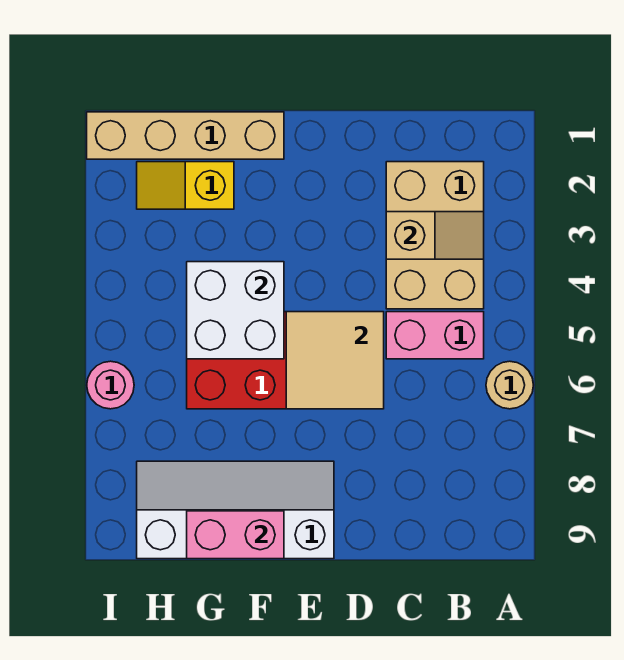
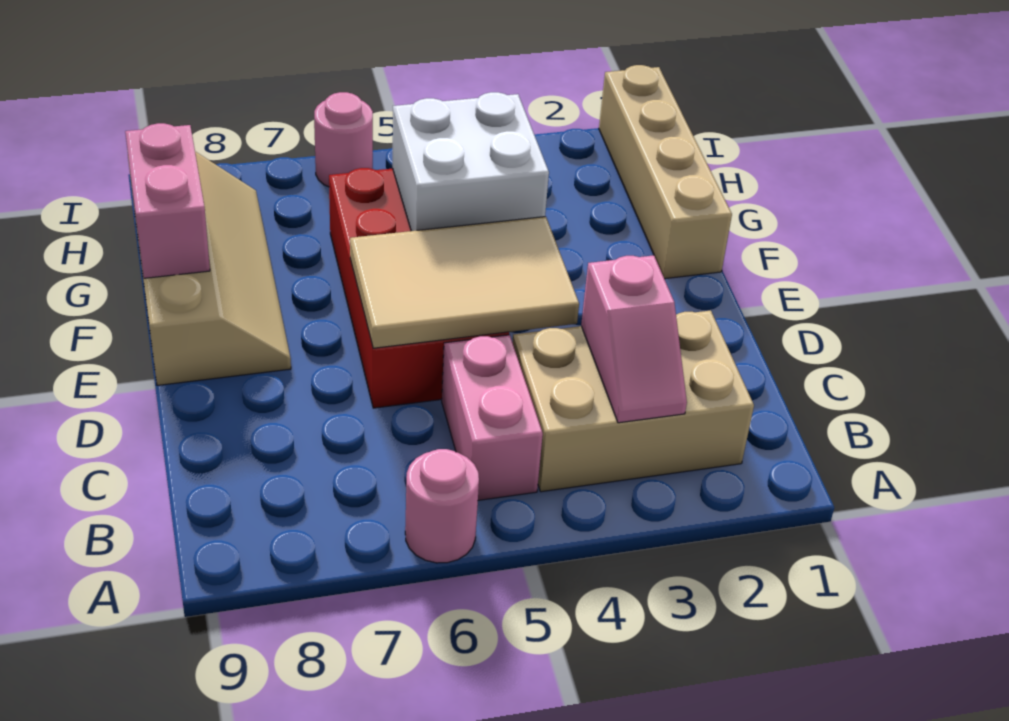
tan 1x1 round brick [486,361,533,409] -> pink 1x1 round brick [405,449,479,563]
tan 1x2 slope [386,212,484,259] -> pink 1x2 slope [581,255,687,423]
tan 2x2 tile [286,312,384,409] -> tan 2x3 tile [350,217,579,348]
white 2x4 slope [137,461,334,559] -> tan 2x4 slope [128,152,291,385]
yellow 1x2 slope [137,162,234,209] -> none

